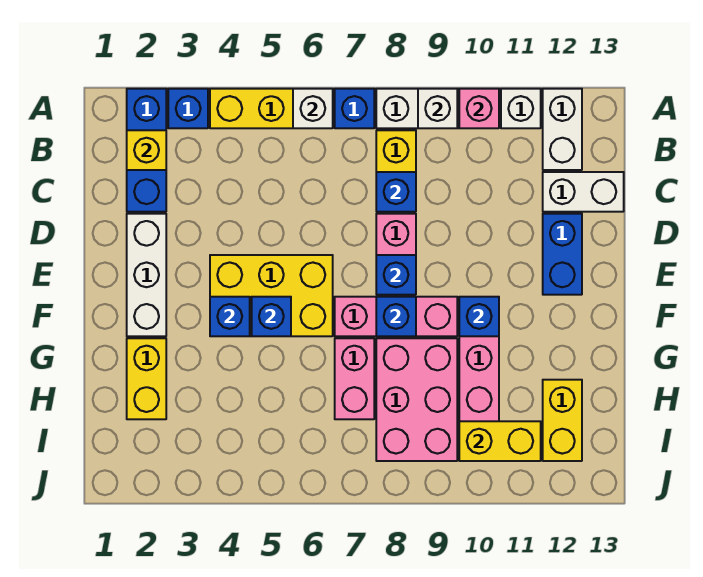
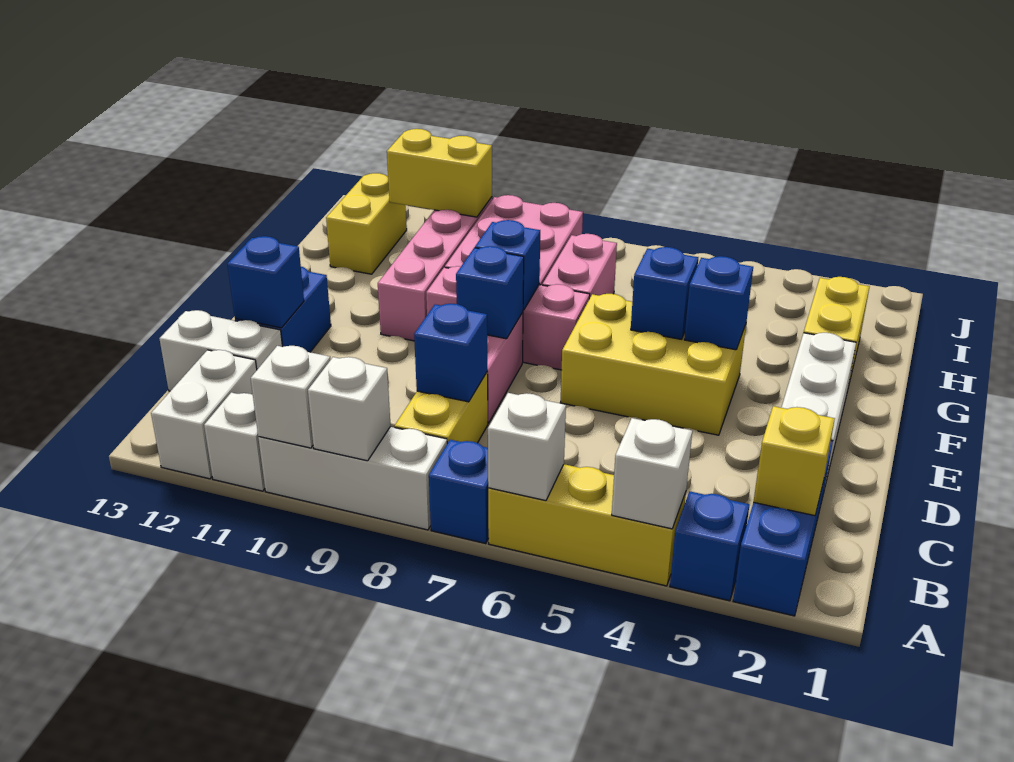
none -> white 1x1 brick [612,418,692,529]
pink 1x1 brick [459,89,499,128] -> white 1x1 brick [251,346,330,448]
blue 1x1 brick [459,297,499,336] -> blue 1x1 brick moved to [227,236,304,328]

